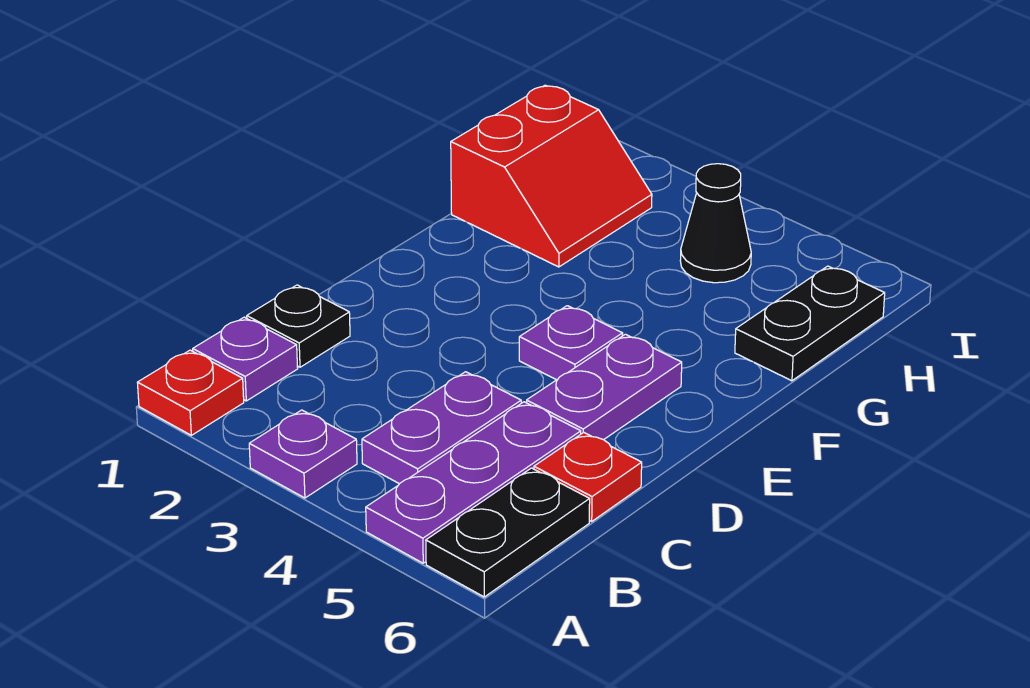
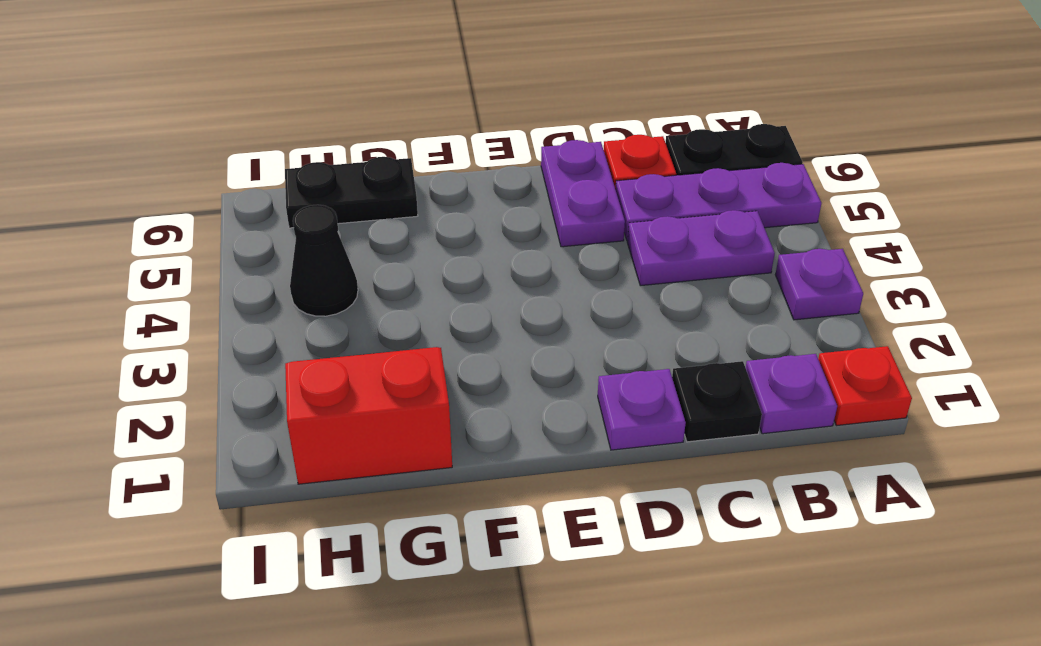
purple 1x2 plate [527,334,682,440] -> purple 1x2 plate turned to [541,140,625,247]
purple 1x1 plate [519,306,623,380] -> purple 1x1 plate moved to [598,369,686,450]

